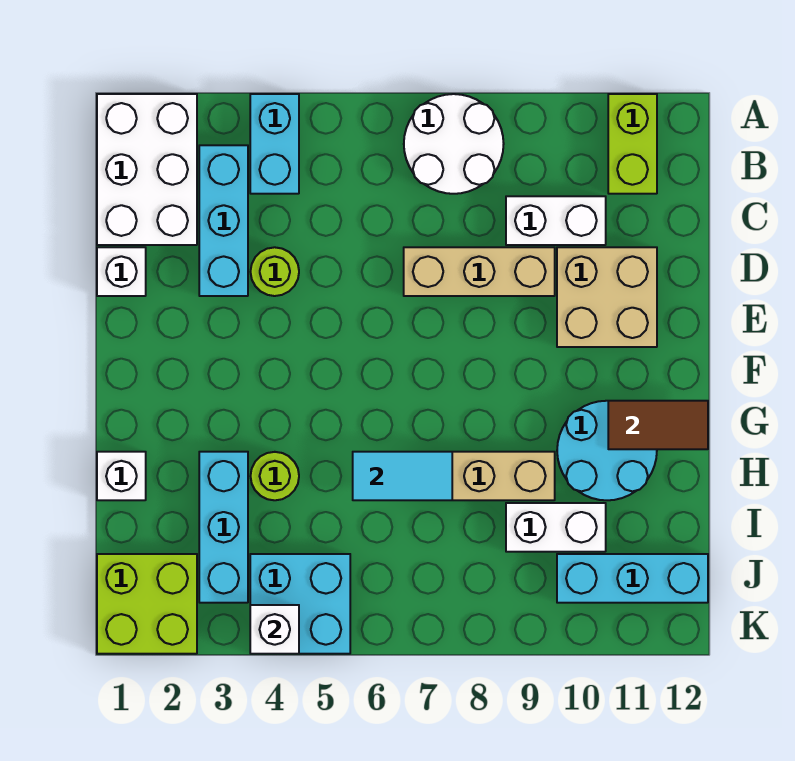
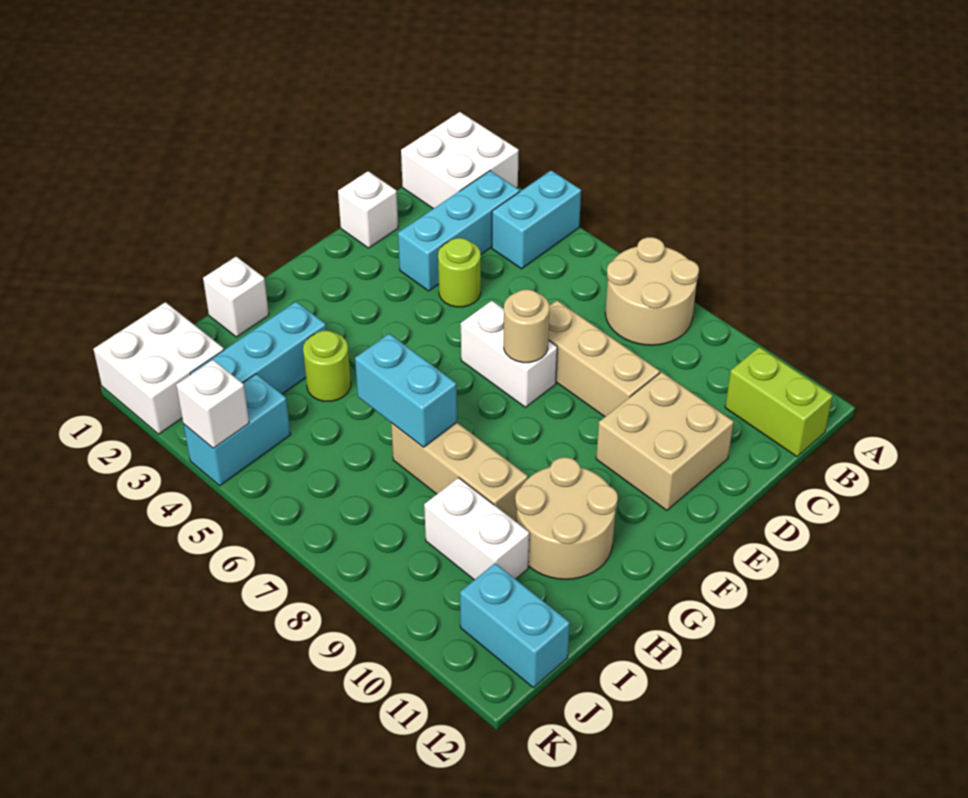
white 2x3 brick [97,94,197,245] -> white 2x2 brick [401,112,519,209]
white 2x2 round brick [404,94,504,194] -> tan 2x2 round brick [605,237,699,345]
lime 1x2 brick [608,94,657,194] -> lime 1x2 brick turned to [725,347,833,457]
white 1x2 brick [506,196,606,245] -> white 1x2 brick moved to [461,301,557,407]
none -> tan 1x1 round brick [504,289,550,363]
cyan 2x2 round brick [557,401,657,500] -> tan 2x2 round brick [515,457,618,579]
brown 1x2 tile [608,401,708,449] -> none
cyan 1x2 tile [353,452,452,500] -> cyan 1x2 brick [355,334,457,447]
lime 2x2 brick [97,554,197,654] -> white 2x2 brick [93,302,224,434]
cyan 2x2 brick [250,554,350,654] -> cyan 1x2 brick [183,374,291,486]
cyan 1x3 brick [557,554,708,603] -> cyan 1x2 brick [460,563,570,688]

